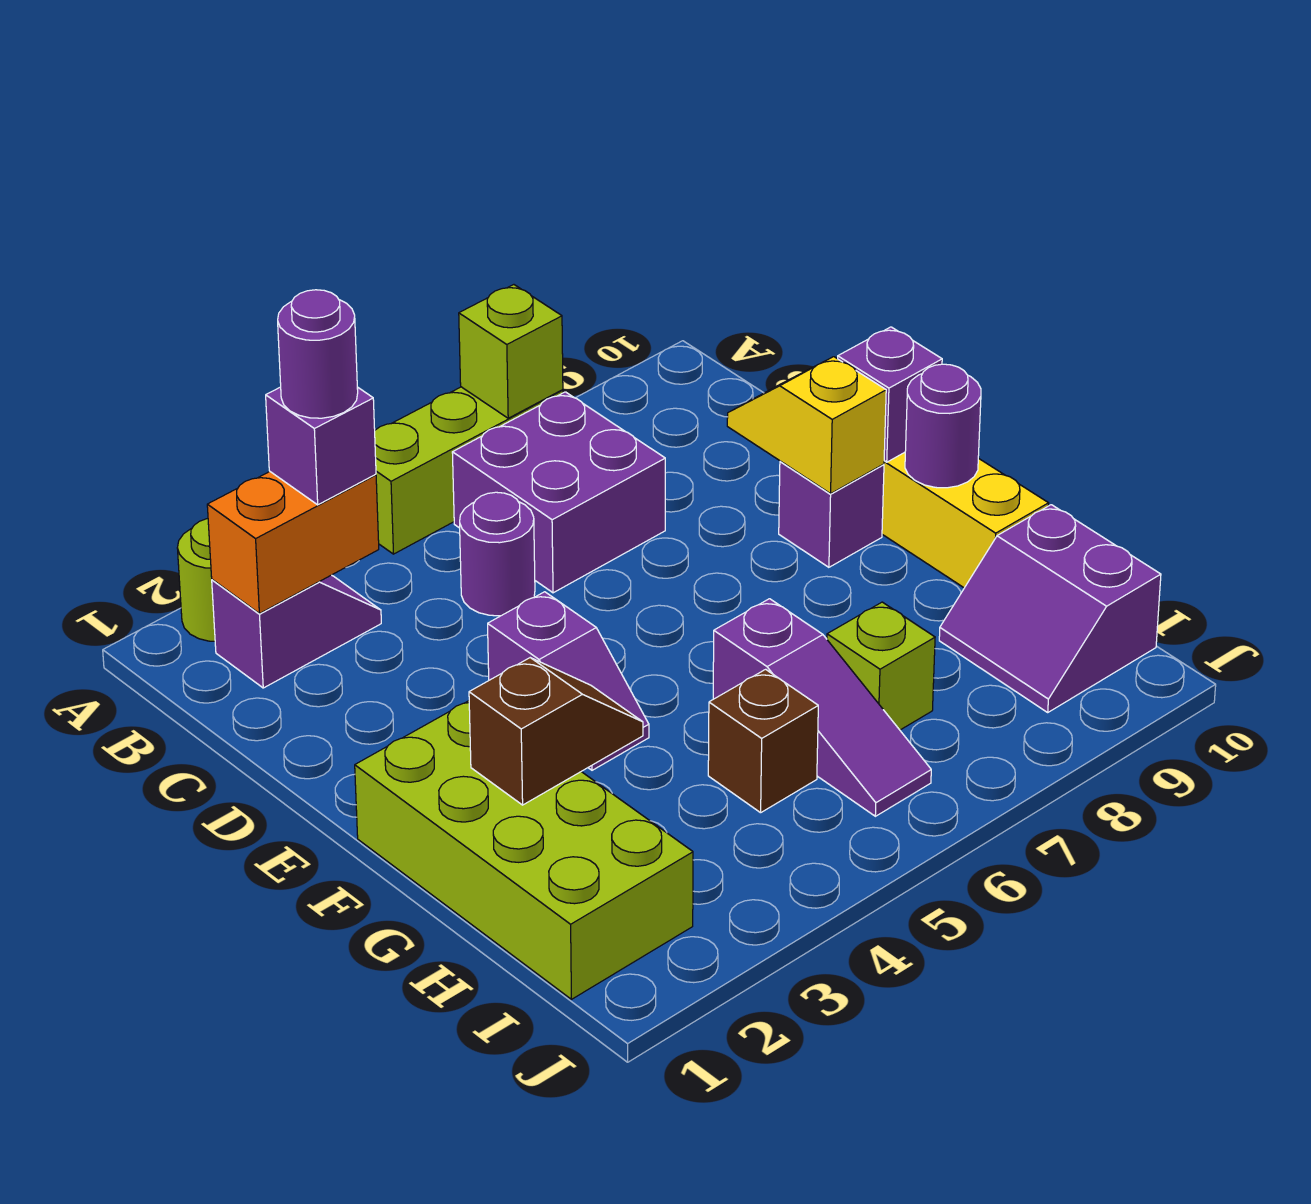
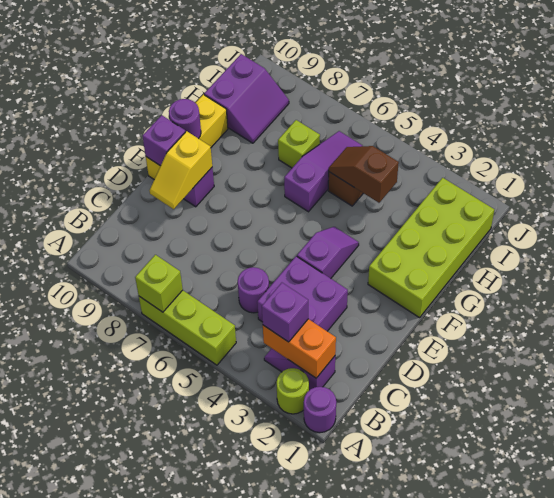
purple 1x1 round brick [278,290,358,418] -> purple 1x1 round brick moved to [304,387,336,433]
purple 2x2 brick [452,392,665,593] -> purple 2x2 brick moved to [257,256,348,331]
brown 1x2 slope [469,658,643,805] -> brown 1x2 slope moved to [329,146,399,203]

